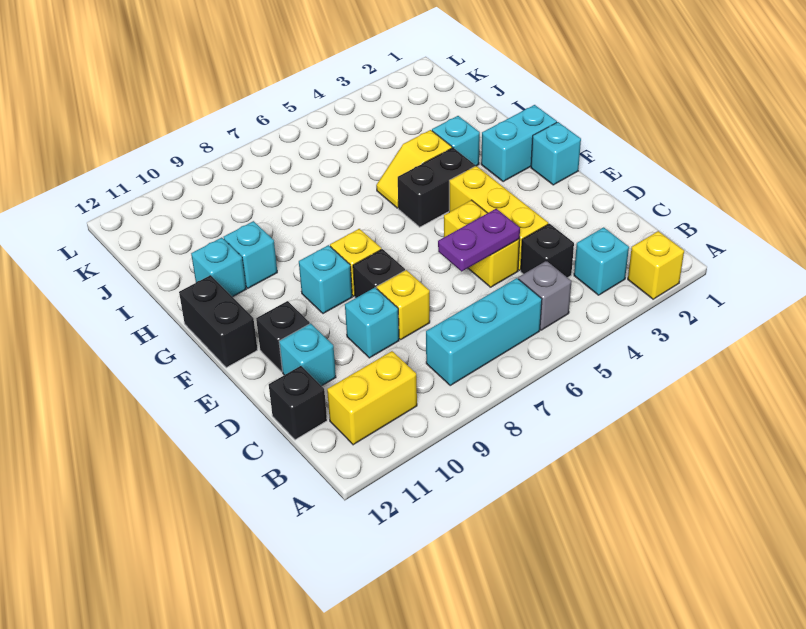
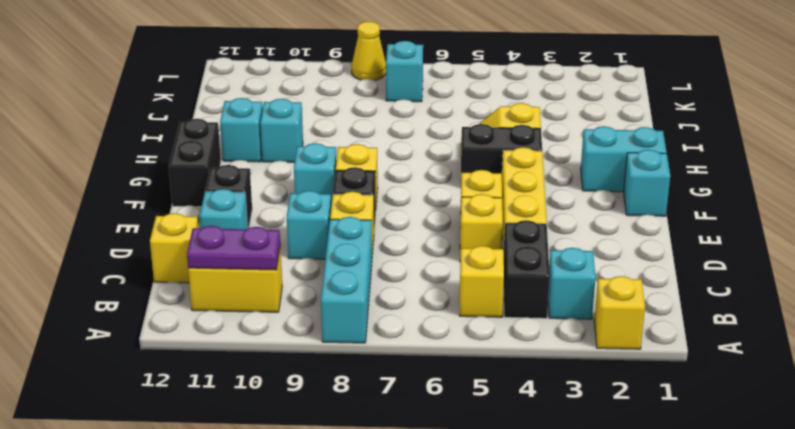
grey 1x1 brick [518,261,572,330] -> yellow 1x1 brick [460,246,504,317]
cyan 1x3 brick [426,278,542,385] -> cyan 1x3 brick turned to [321,217,372,343]
black 1x1 brick [521,224,574,278] -> black 1x2 brick [504,220,550,318]
black 1x1 brick [269,366,327,440] -> yellow 1x1 brick [150,213,198,283]
purple 1x2 plate [438,209,520,271] -> purple 1x2 plate moved to [187,226,280,270]
cyan 1x1 brick [432,116,480,166] -> cyan 1x1 brick moved to [386,41,423,102]
none -> yellow 1x1 cone [352,22,386,81]

